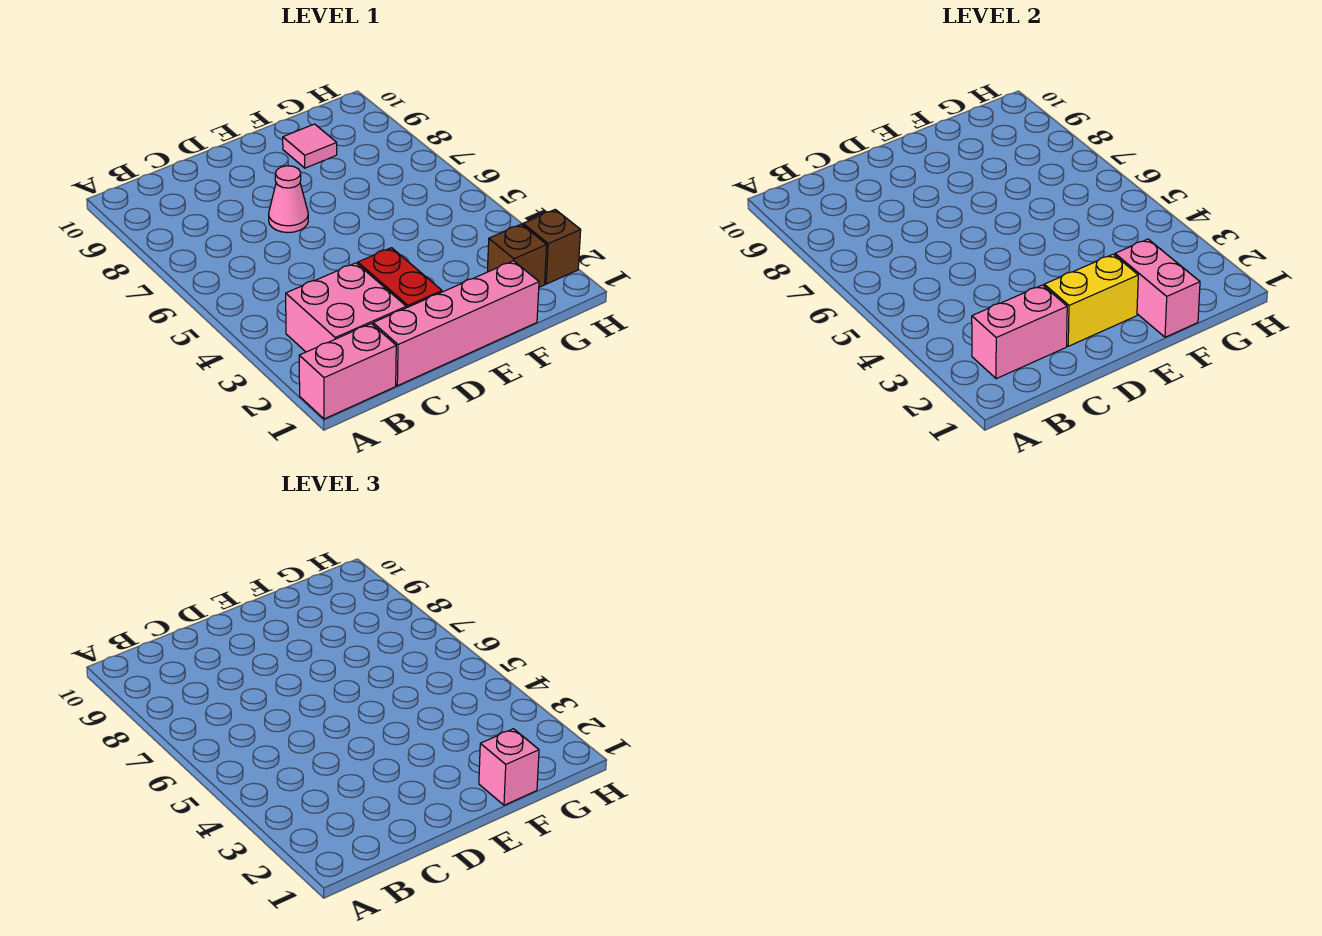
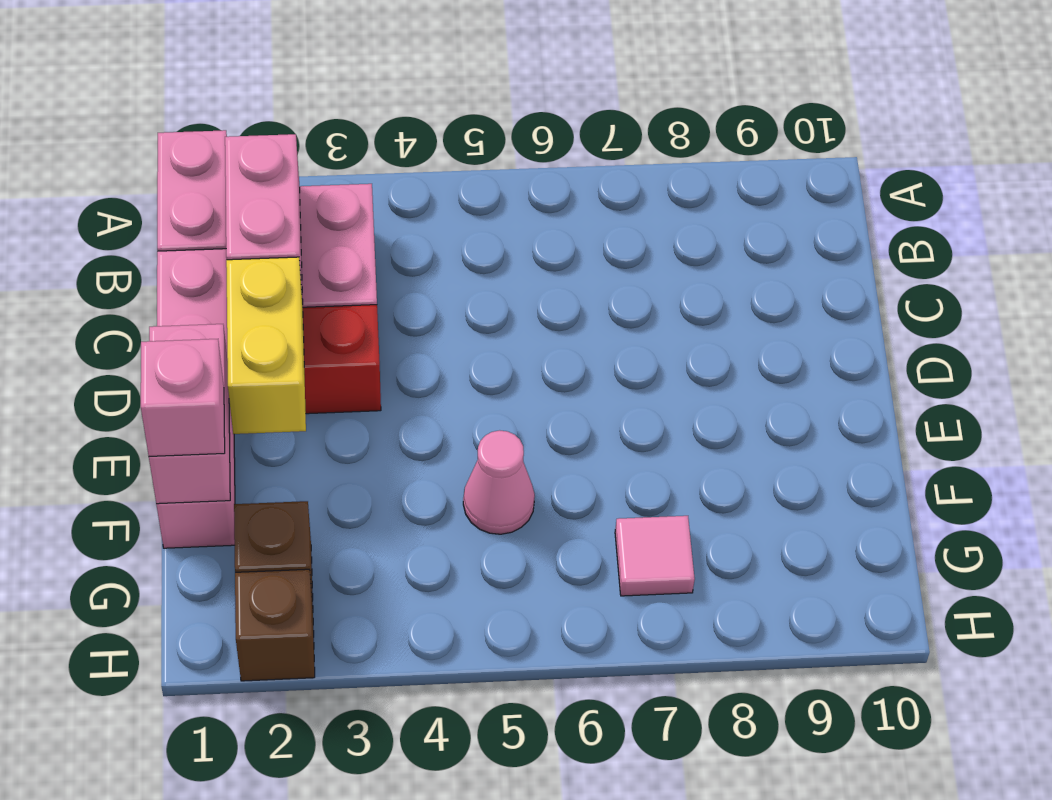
pink 1x1 cone [269,166,308,233] -> pink 1x1 cone moved to [463,430,535,534]
pink 1x2 brick [1115,239,1200,337] -> pink 1x2 brick turned to [149,324,230,504]
pink 1x1 tile [283,124,337,168] -> pink 1x1 tile moved to [615,516,695,596]

